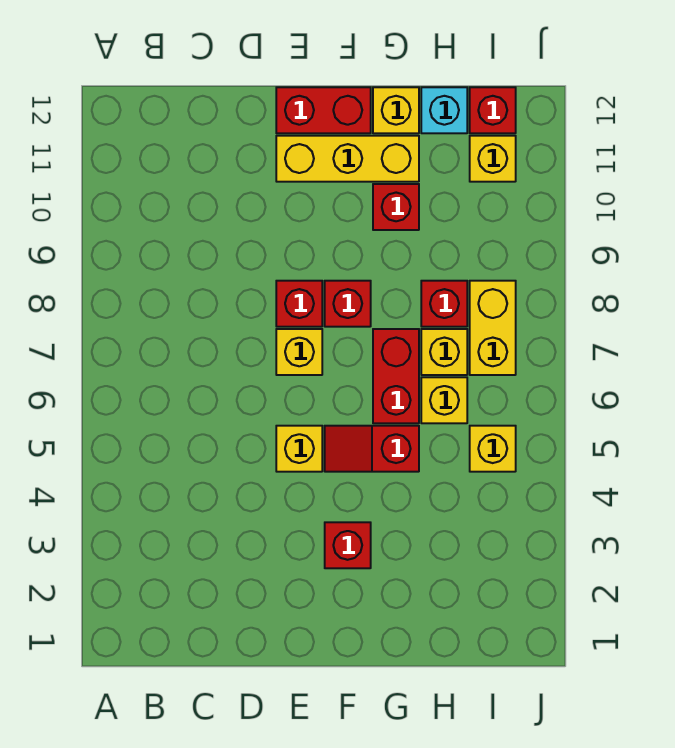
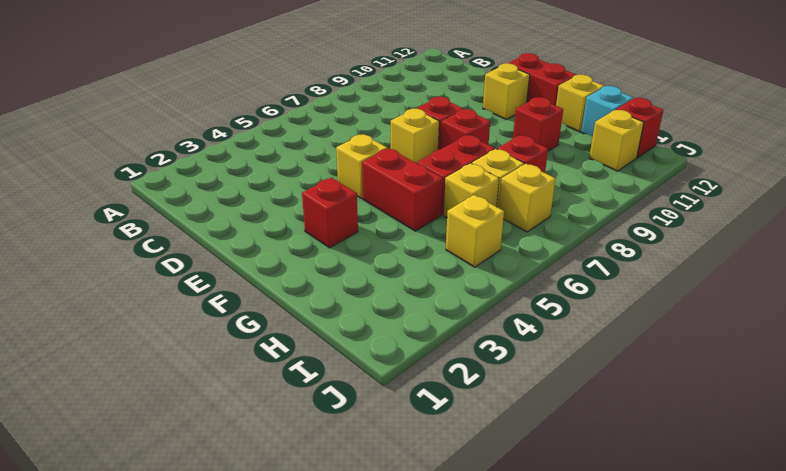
yellow 1x3 brick [276,136,419,182] -> yellow 1x1 brick [483,63,530,120]
red 1x2 slope [325,426,419,472] -> red 1x2 brick [362,148,443,231]
yellow 1x2 brick [470,281,516,375] -> yellow 1x1 brick [499,164,555,232]

